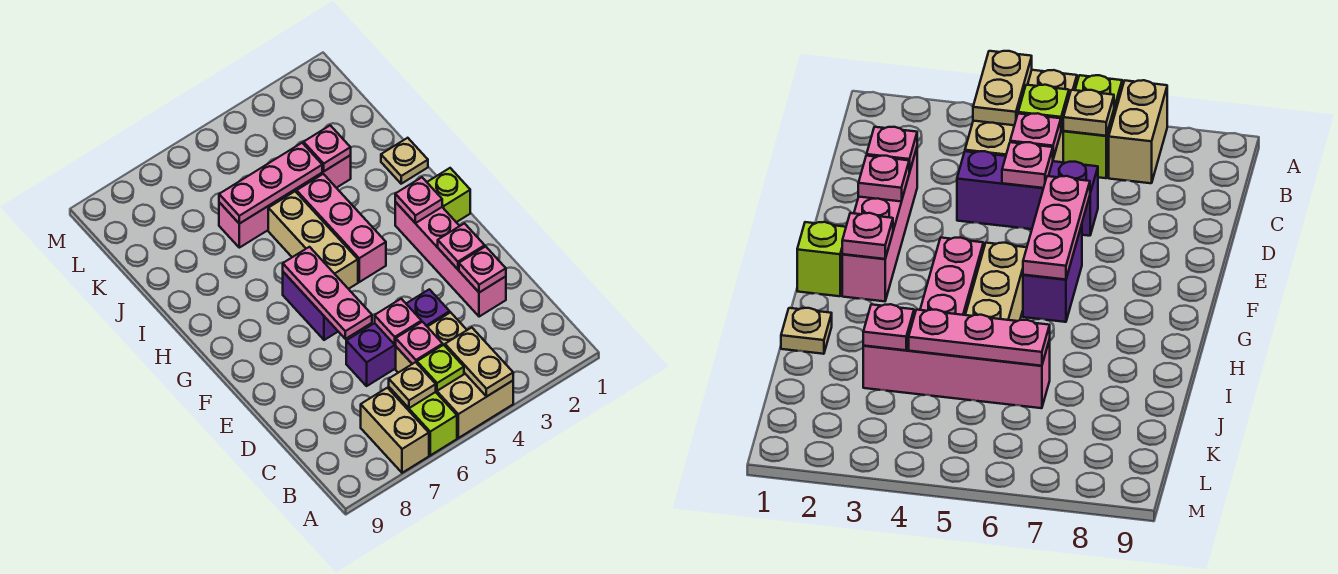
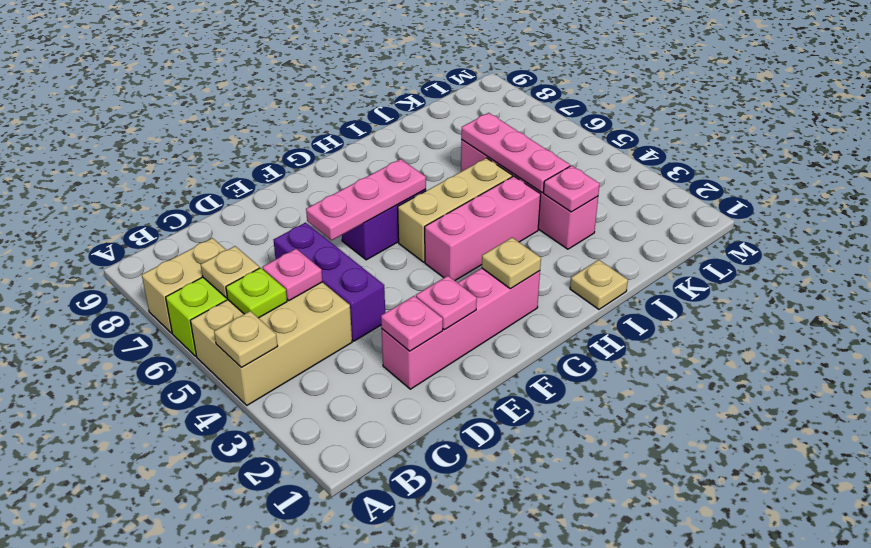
tan 1x2 plate [445,327,513,396] -> tan 1x1 plate [214,311,278,367]
pink 1x1 plate [375,299,421,344] -> none
lime 1x1 brick [427,168,470,222] -> none
pink 1x1 plate [395,177,442,223] -> tan 1x1 plate [482,238,541,289]

